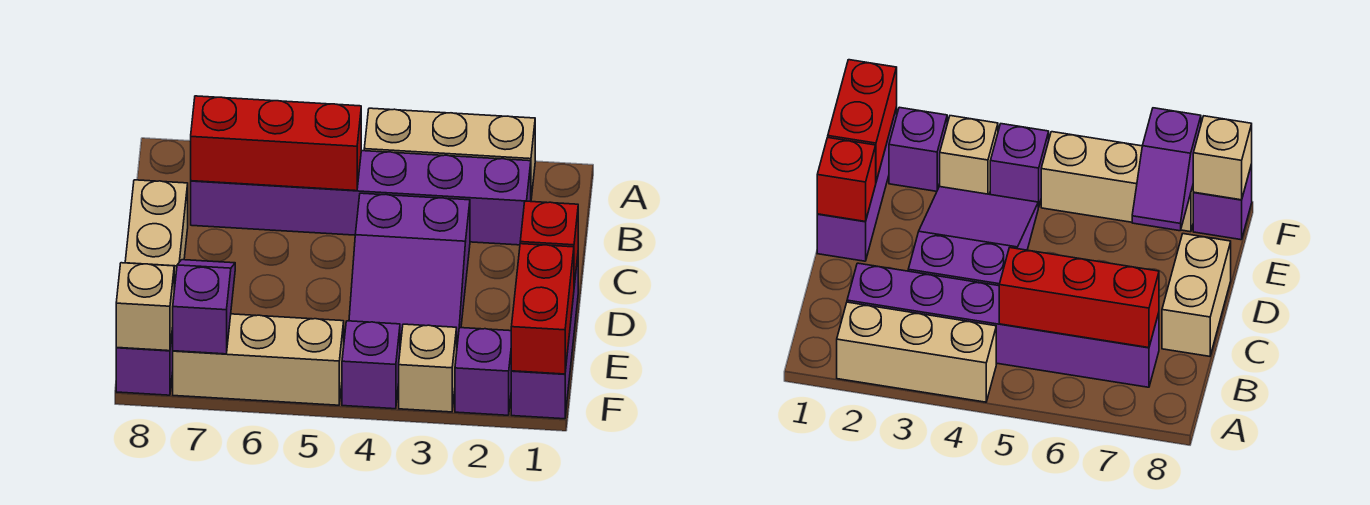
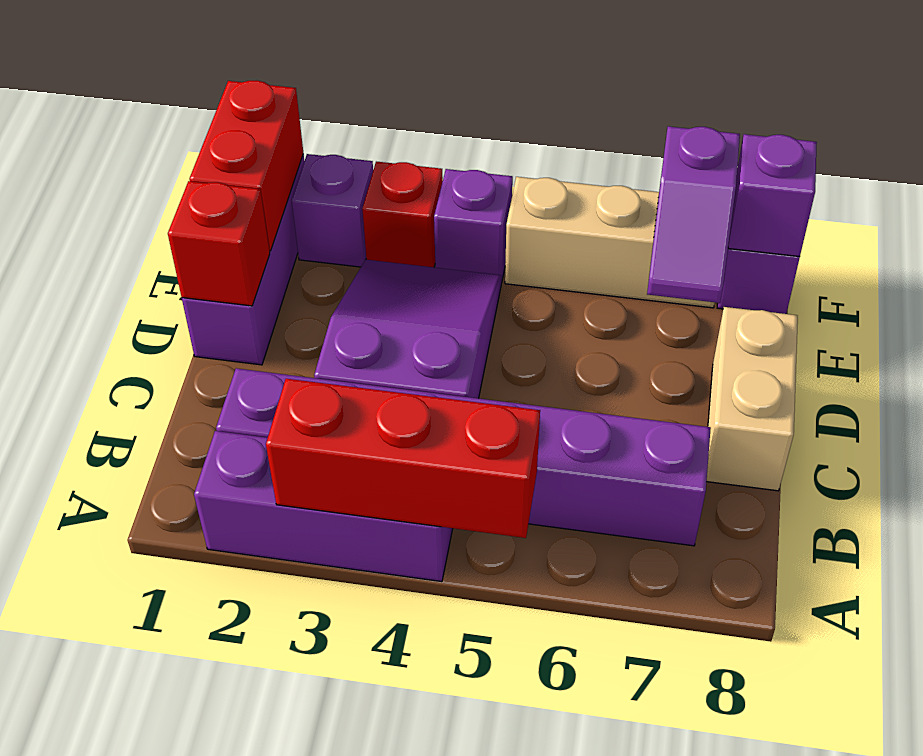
tan 1x3 brick [364,108,535,198] -> purple 1x3 brick [194,431,453,582]
red 1x3 brick [191,96,361,191] -> red 1x3 brick moved to [266,379,540,538]
tan 1x1 brick [399,324,457,412] -> red 1x1 brick [362,162,443,267]
tan 1x1 brick [116,263,174,351] -> purple 1x1 brick [728,134,817,257]

